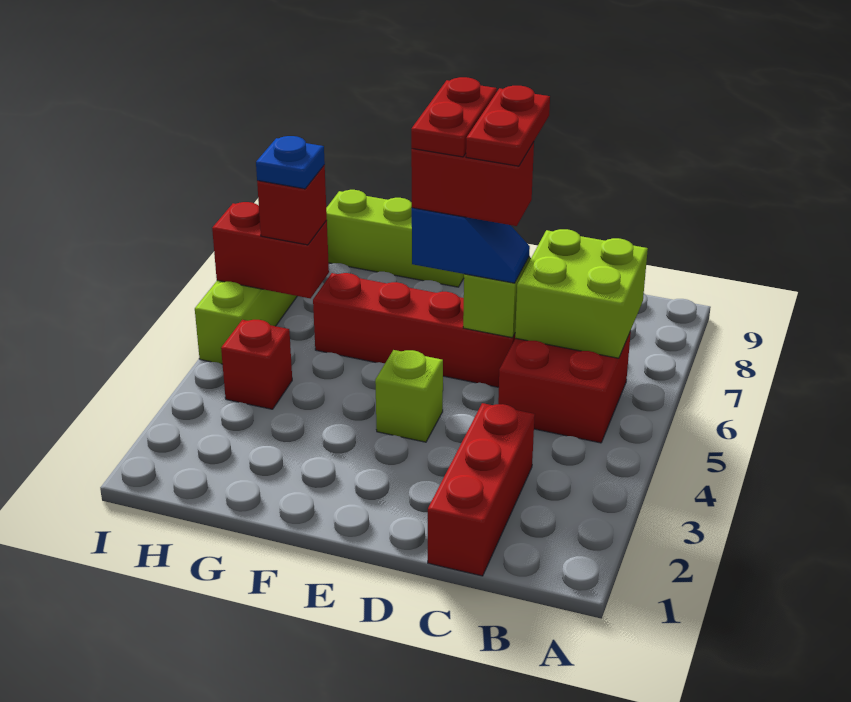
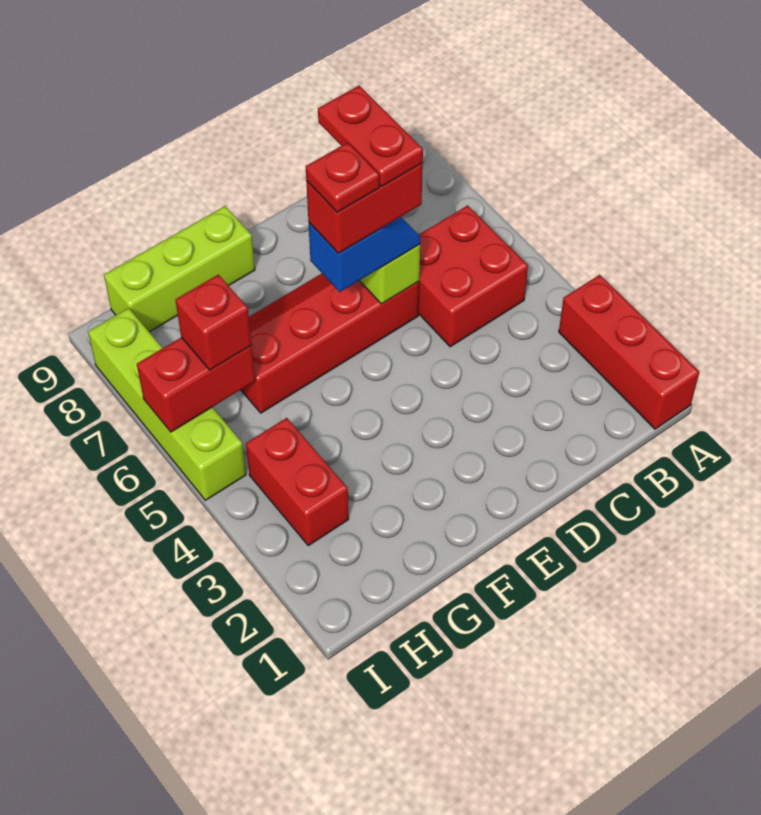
lime 2x2 brick [515,229,648,358] -> none
red 1x3 brick [428,403,535,576] -> red 1x3 brick moved to [559,275,699,429]
lime 1x1 brick [375,350,443,442] -> none
red 1x2 plate [411,77,497,157] -> red 1x1 plate [306,142,379,213]
red 1x1 brick [221,320,292,409] -> red 1x2 brick [246,418,349,546]
blue 1x1 plate [256,136,325,189] -> none

